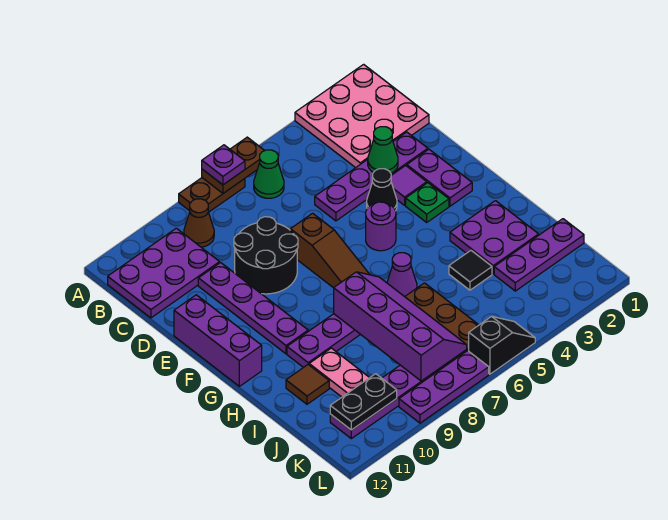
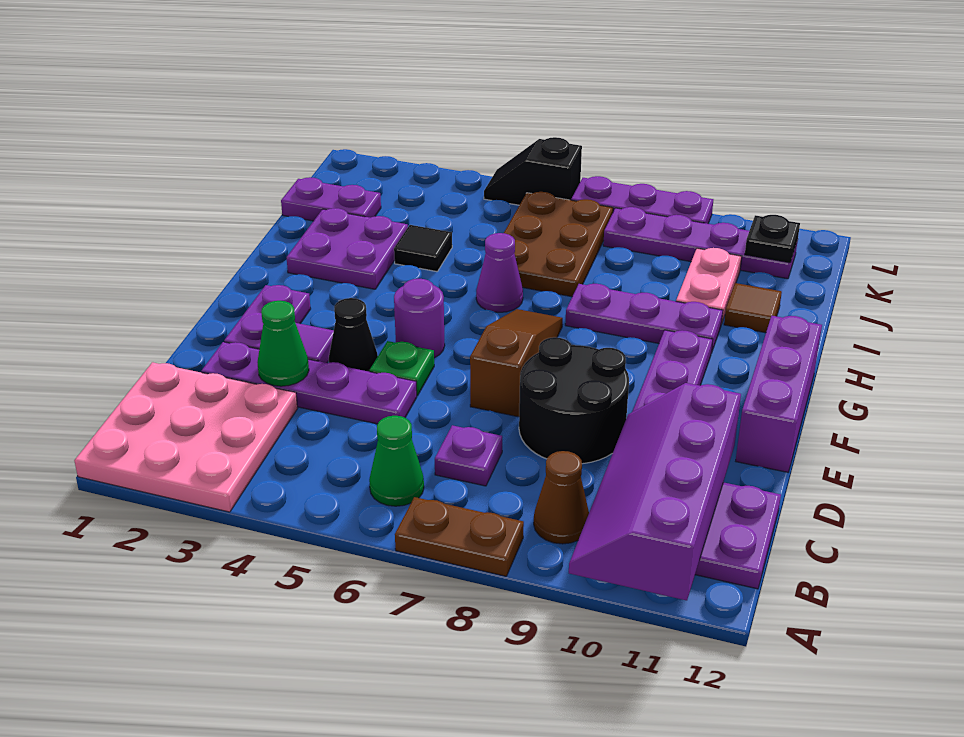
brown 1x2 plate [202,137,265,193] -> none
purple 1x1 plate [202,145,245,185] -> purple 1x1 plate moved to [435,425,502,486]
green 1x1 plate [406,183,449,222] -> green 1x1 plate moved to [369,341,434,396]
purple 2x4 slope [334,272,467,381] -> purple 2x4 slope moved to [569,383,741,600]
purple 1x3 plate [494,219,584,291] -> purple 1x2 plate [281,177,381,221]
black 1x2 plate [330,374,397,430] -> black 1x1 plate [745,215,800,263]

